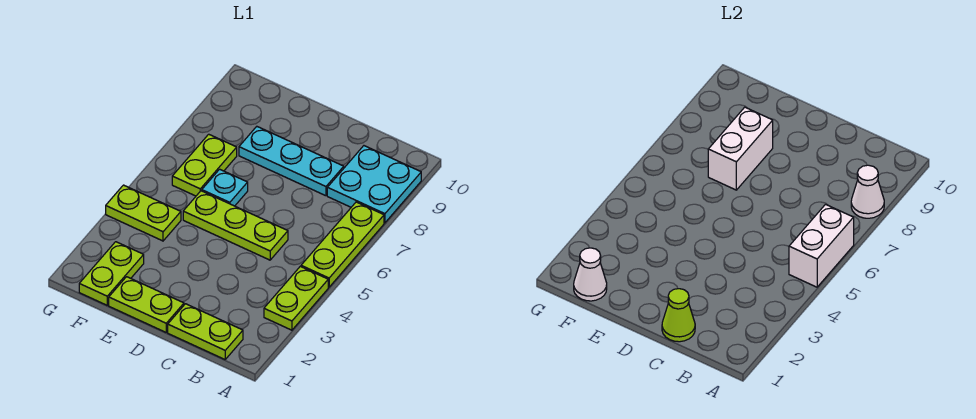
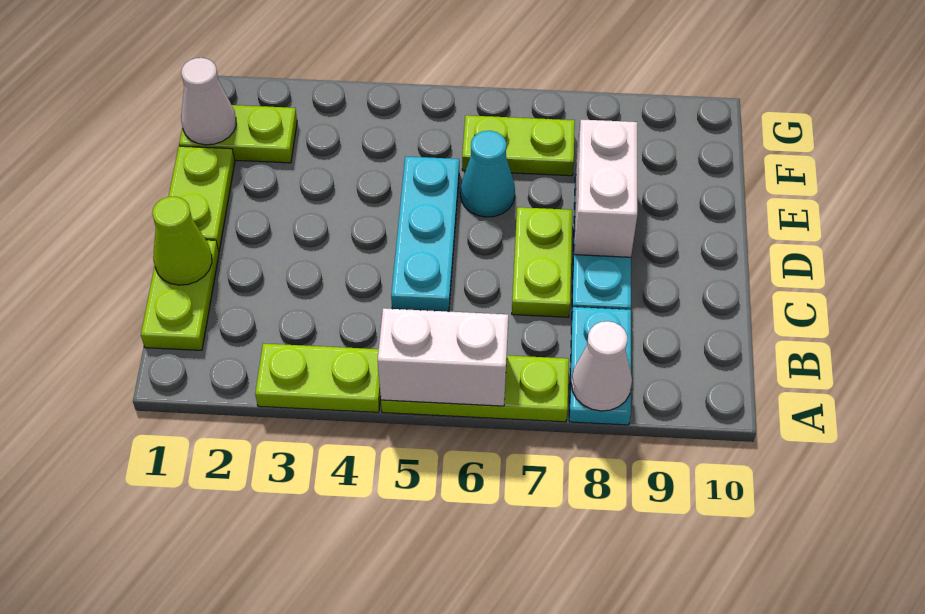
cyan 2x2 plate [327,146,421,223] -> cyan 1x2 plate [569,307,631,425]
lime 1x3 plate [183,191,288,260] -> cyan 1x3 plate [391,156,459,312]
cyan 1x1 plate [202,169,248,206] -> cyan 1x1 cone [460,131,515,217]
white 1x2 brick [708,107,773,190] -> white 1x2 brick turned to [574,119,637,257]
lime 1x2 plate [106,185,181,241] -> lime 1x2 plate moved to [512,207,572,317]

